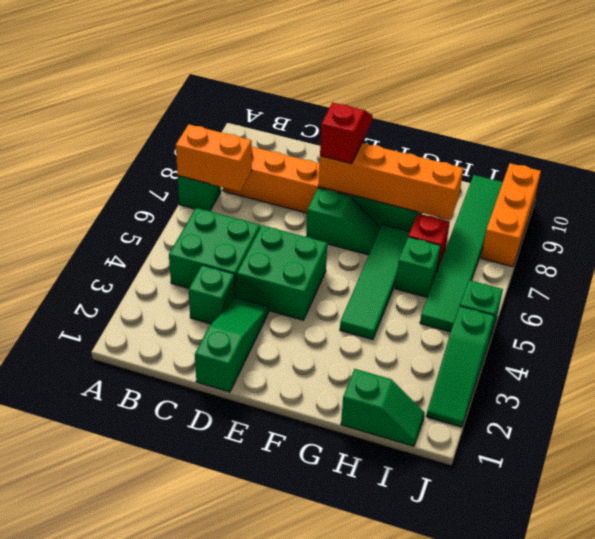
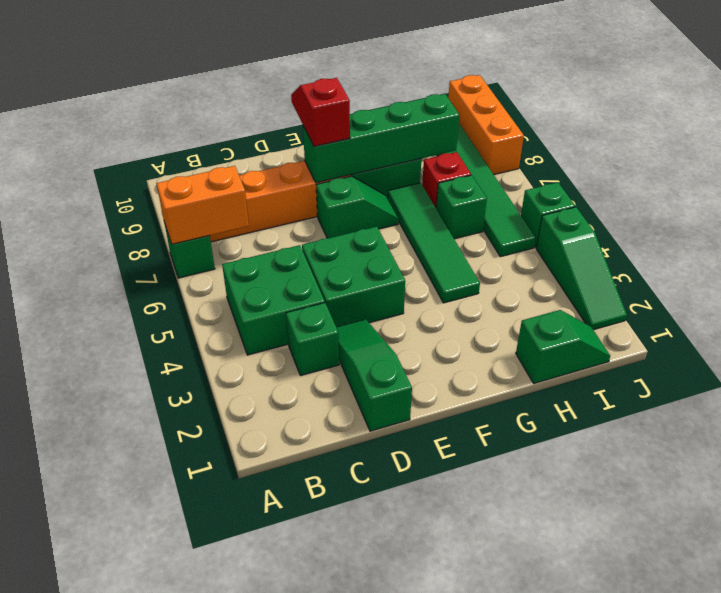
orange 1x4 brick [319,143,463,220] -> green 1x4 brick [303,94,459,183]

